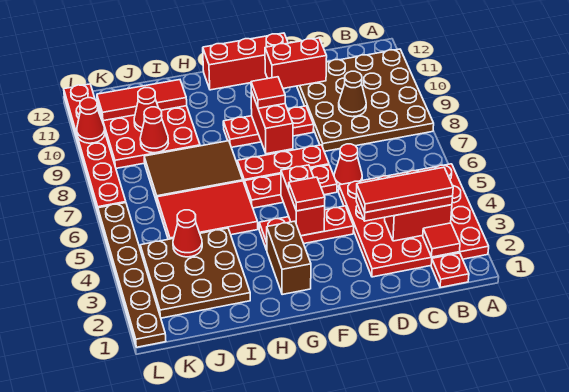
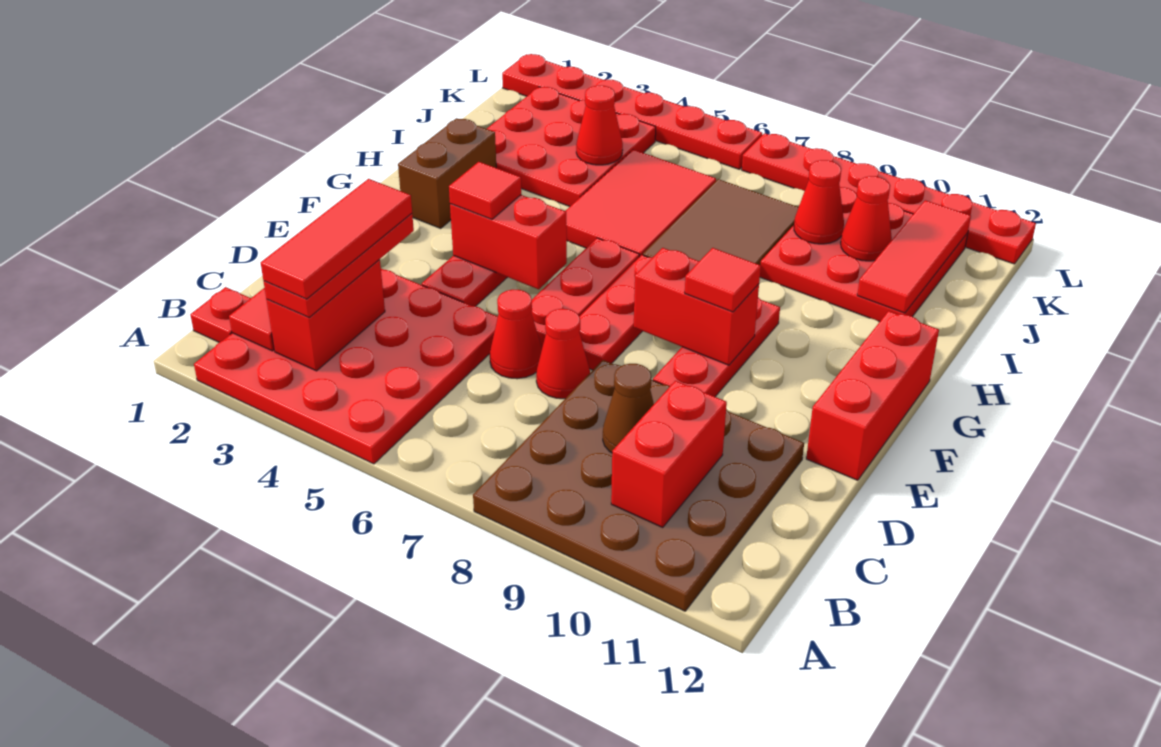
red 1x2 brick [265,38,327,88] -> red 1x2 brick moved to [611,381,727,527]
brown 1x2 brick [267,221,311,295] -> brown 1x2 brick turned to [398,118,496,228]
brown 3x3 plate [140,228,250,318] -> red 3x3 plate [487,87,656,207]
brown 1x6 plate [98,203,166,347] -> red 1x6 plate [502,54,762,169]
red 1x1 cone [77,98,105,143] -> red 1x1 cone moved to [536,309,590,399]

